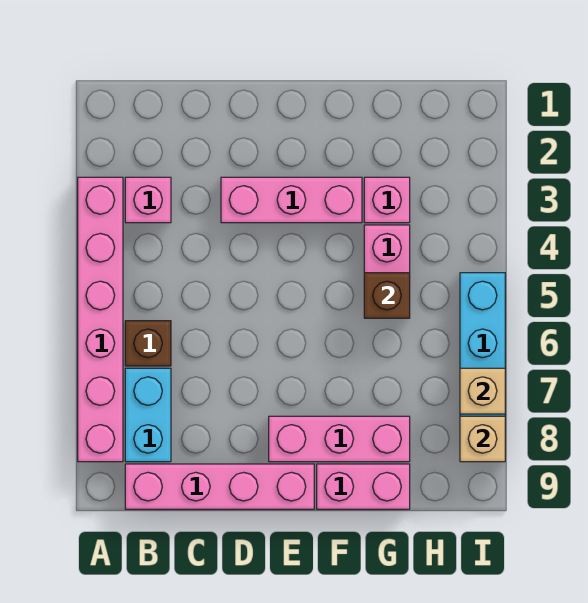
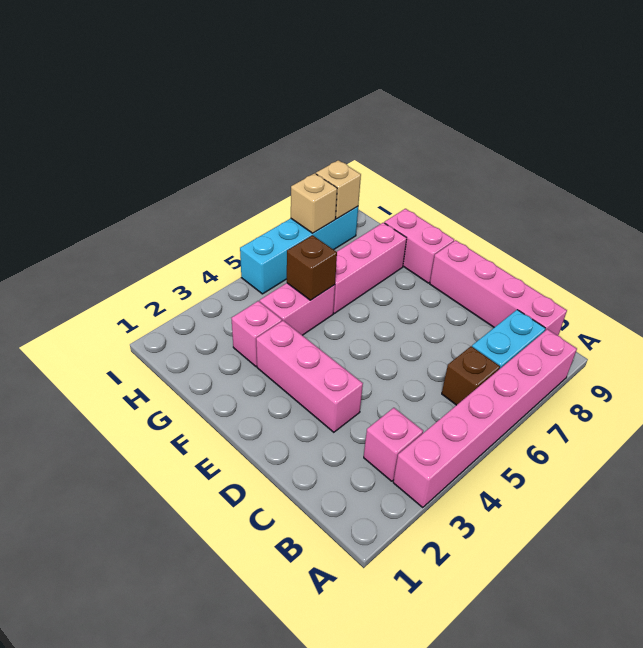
pink 1x3 brick [269,416,410,462] -> pink 1x3 brick turned to [333,223,407,313]

